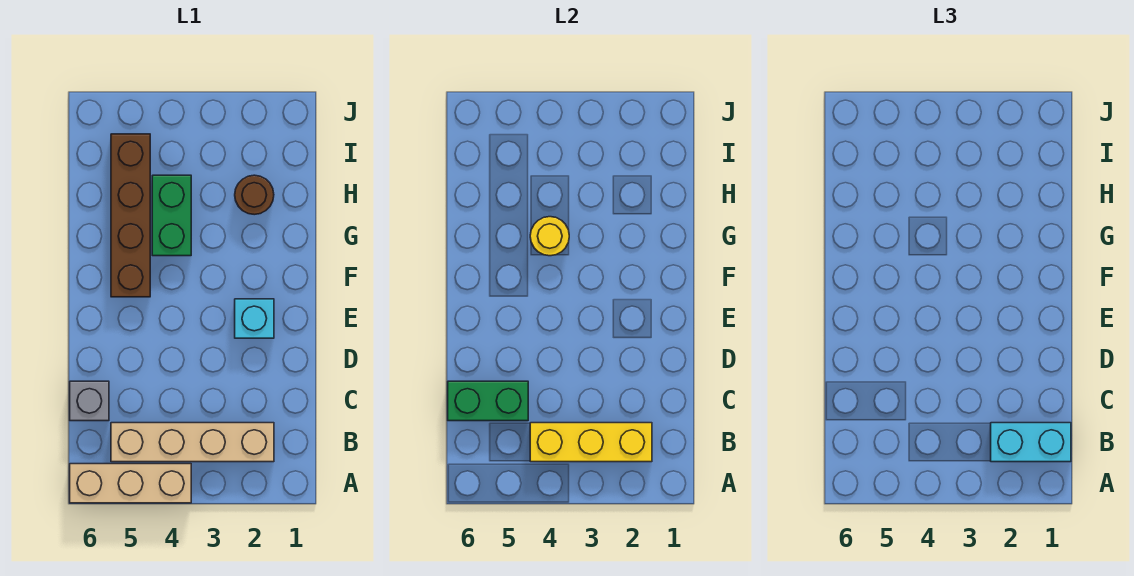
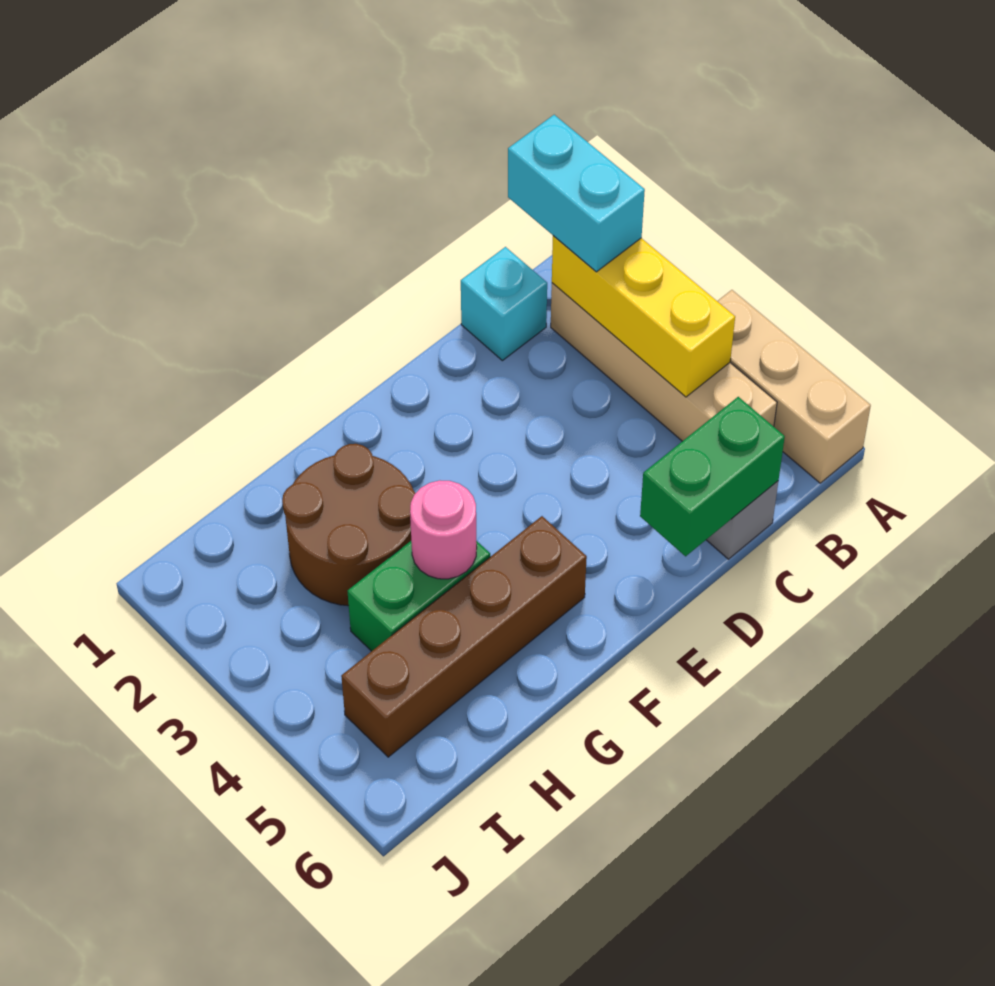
green 1x2 brick [448,381,528,421] -> green 1x2 brick turned to [640,397,785,556]
cyan 1x1 brick [235,299,274,338] -> cyan 1x1 brick moved to [461,247,547,361]
yellow 1x1 round brick [530,217,569,256] -> pink 1x1 round brick [410,480,477,579]
brown 1x1 round brick [235,175,274,215] -> brown 2x2 round brick [282,444,415,606]

